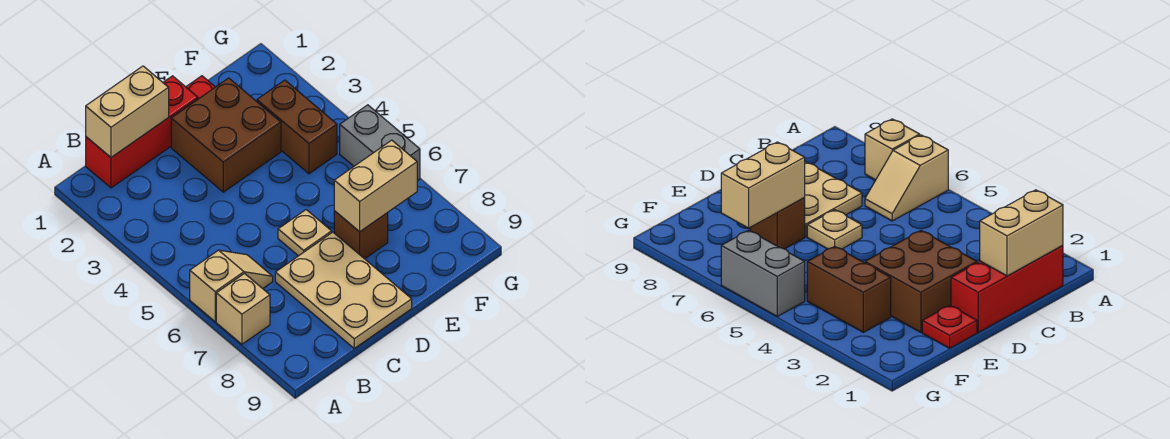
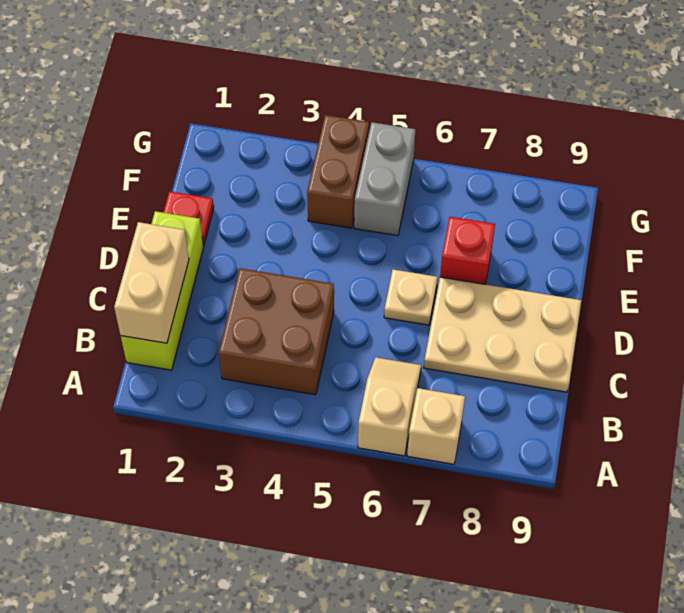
red 1x3 brick [86,76,198,188] -> lime 1x3 brick [121,211,204,370]
brown 2x2 brick [171,78,281,192] -> brown 2x2 brick moved to [219,268,334,395]
brown 1x1 brick [334,211,388,259] -> red 1x1 brick [440,217,495,284]
tan 1x2 brick [334,140,417,232] -> none
brown 1x2 brick [257,80,337,174] -> brown 1x2 brick turned to [307,115,369,228]
grey 1x2 brick [340,105,420,181] -> grey 1x2 brick turned to [354,122,416,236]

